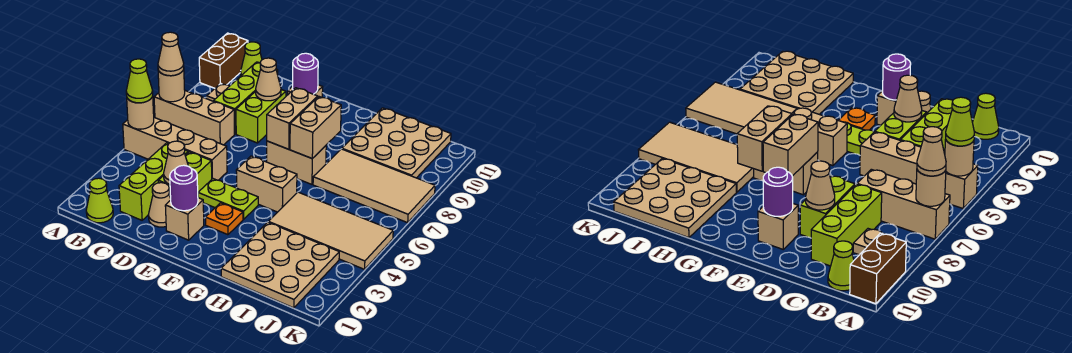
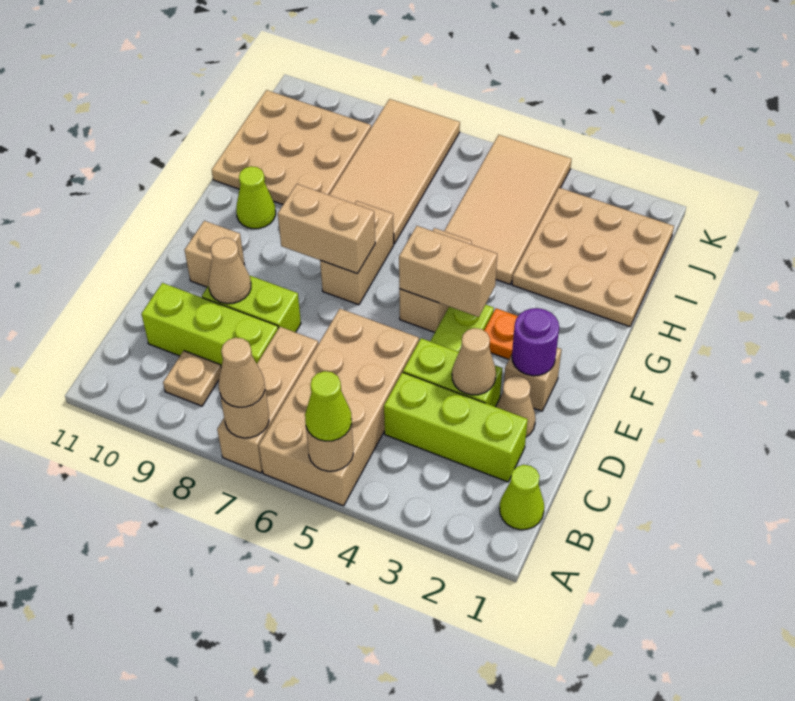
tan 1x4 brick [123,118,227,180] -> tan 2x4 brick [259,309,419,506]
brown 1x2 brick [199,33,248,88] -> none
lime 1x1 cone [240,42,262,75] -> lime 1x1 cone moved to [236,166,276,229]
purple 1x1 round brick [292,53,318,94] -> none
tan 1x2 brick [290,97,341,159] -> tan 1x2 brick moved to [399,226,497,317]

